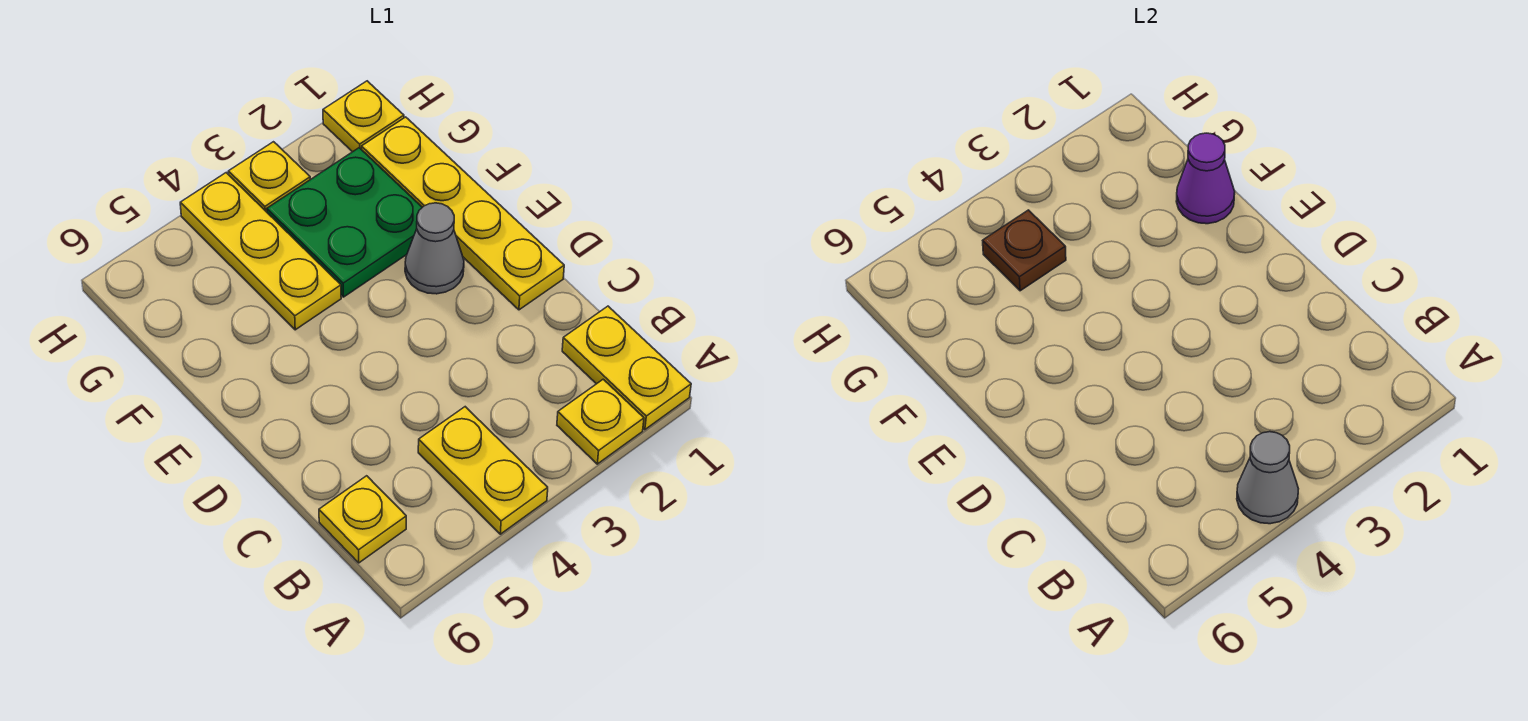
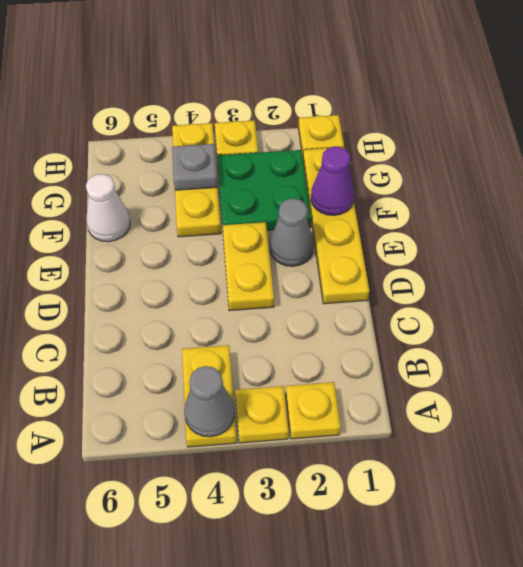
yellow 1x2 plate [562,306,691,430] -> yellow 1x2 plate moved to [222,222,274,311]
yellow 1x1 plate [319,476,406,563] -> yellow 1x1 plate moved to [235,386,289,443]
none -> white 1x1 cone [86,174,130,242]
brown 1x1 plate [983,210,1066,291] -> grey 1x1 plate [172,144,217,190]

